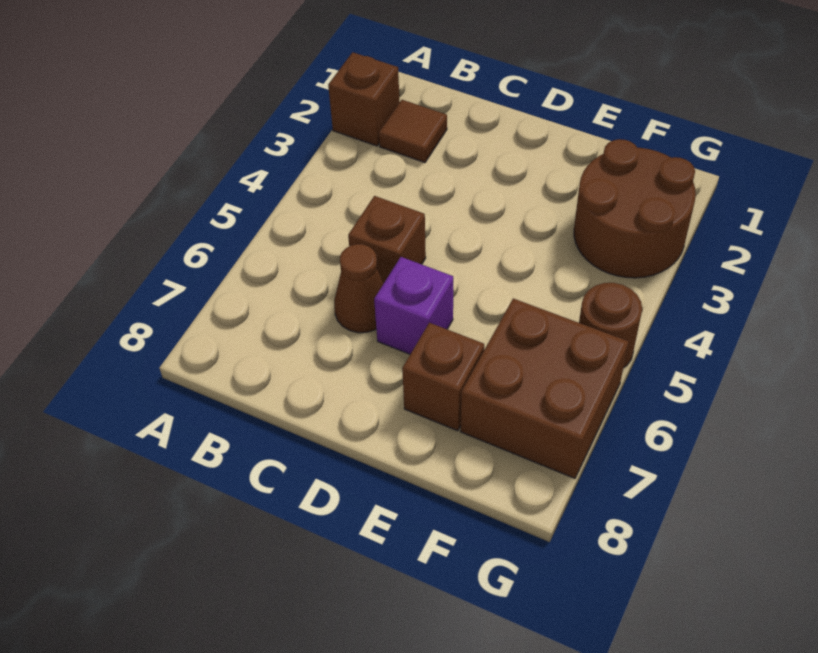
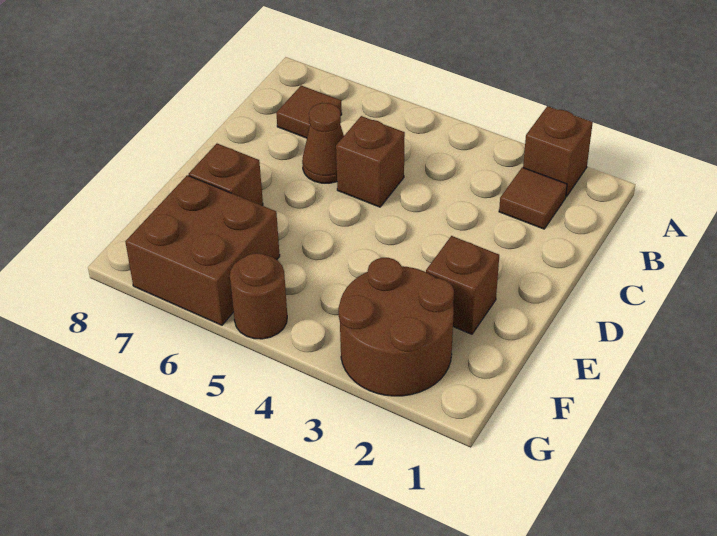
none -> brown 1x1 tile [276,86,342,138]
purple 1x1 brick [374,257,453,354] -> none
none -> brown 1x1 brick [426,236,499,334]

